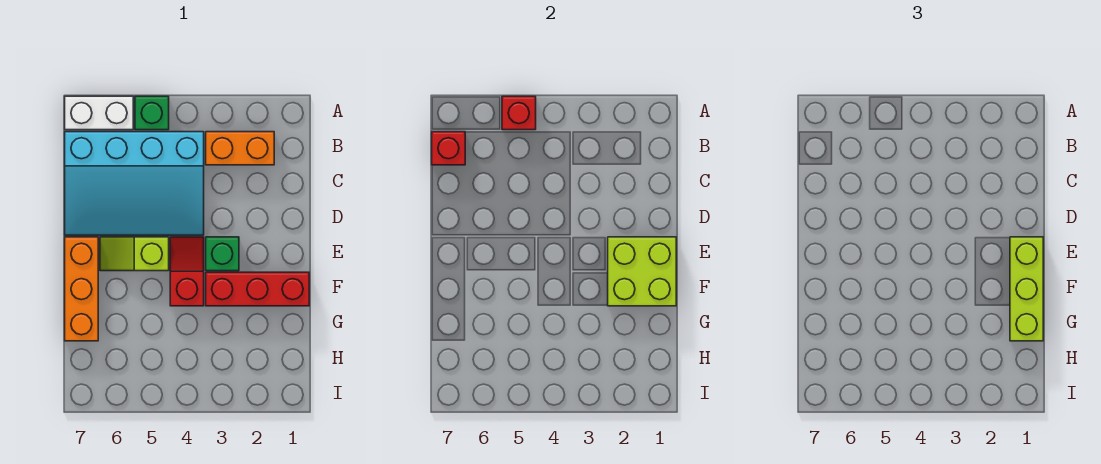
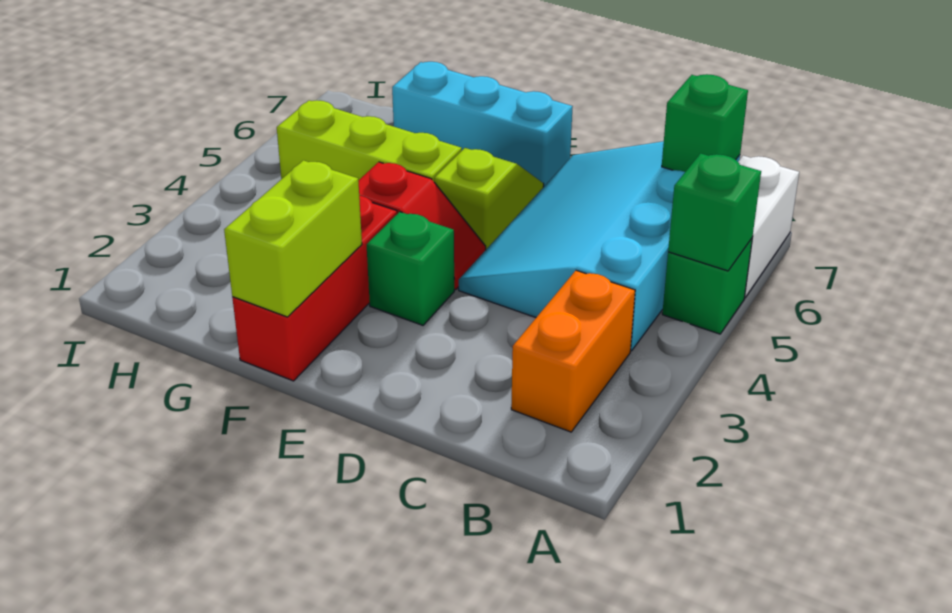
red 1x1 brick [502,96,536,130] -> green 1x1 brick [668,153,761,271]
red 1x1 brick [432,132,465,165] -> green 1x1 brick [662,74,748,172]
lime 2x2 brick [608,237,676,306] -> lime 1x2 brick [224,160,362,317]
lime 1x3 brick [1010,237,1043,341] -> lime 1x3 brick moved to [277,100,462,181]
orange 1x3 brick [65,237,98,341] -> cyan 1x3 brick [392,62,573,187]

